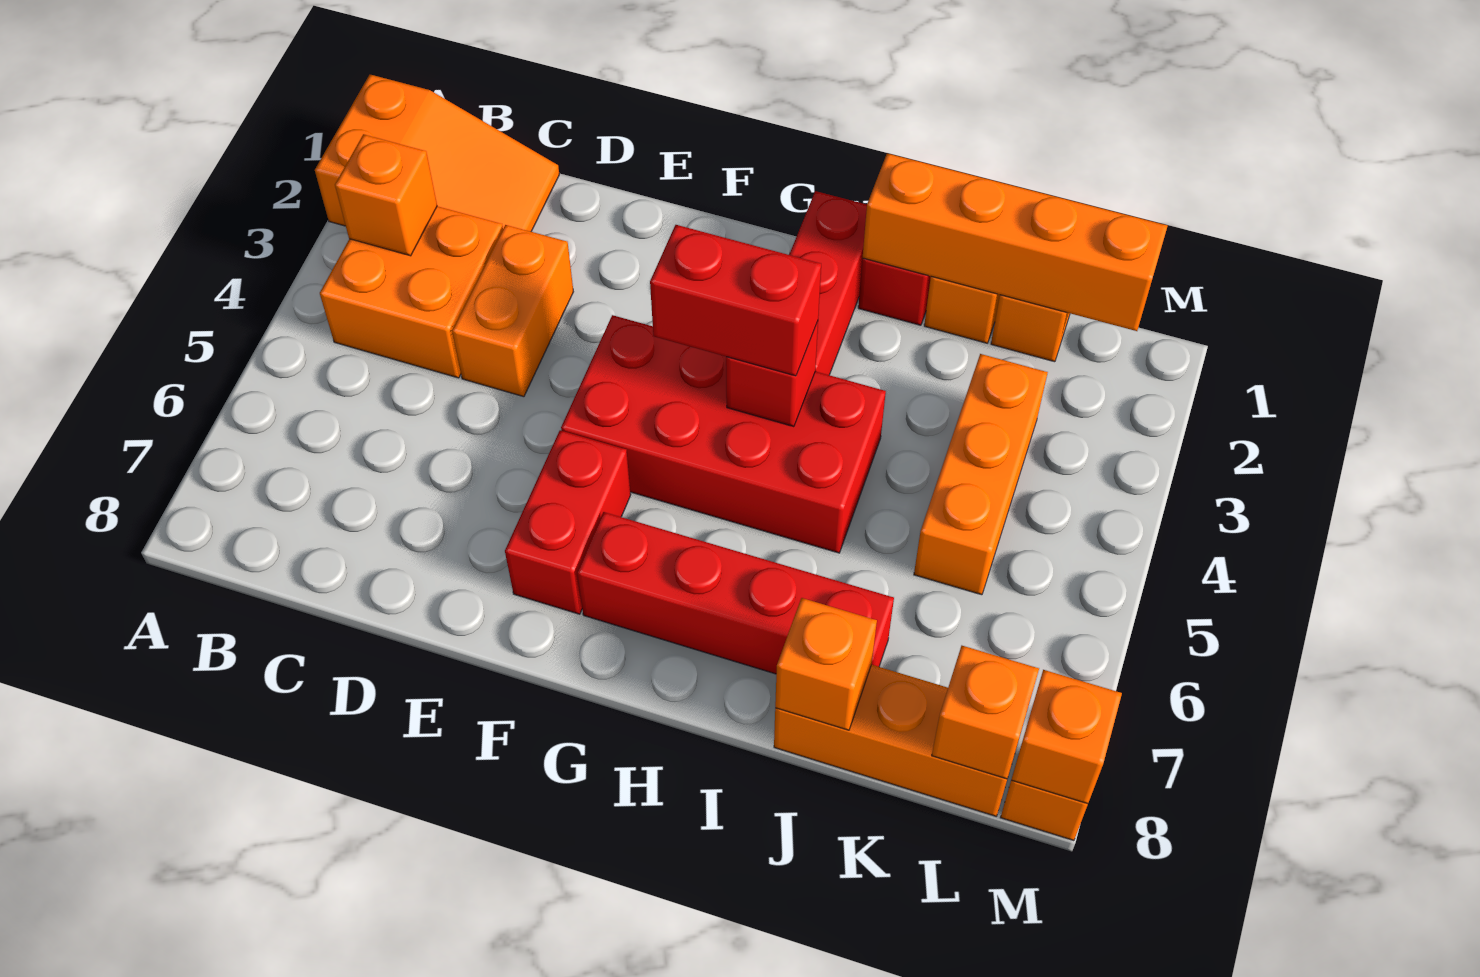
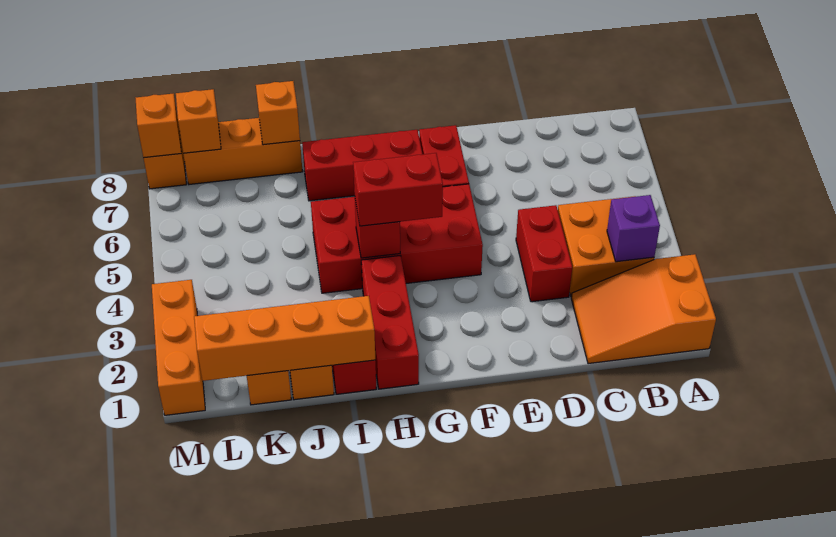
orange 1x1 brick [335,134,437,256] -> purple 1x1 brick [607,195,660,262]
orange 1x2 brick [452,225,573,397] -> red 1x2 brick [516,205,572,302]
red 1x4 brick [577,512,894,674] -> red 1x3 brick [302,130,423,201]
orange 1x3 brick [914,354,1048,595] -> orange 1x3 brick moved to [152,280,205,415]

